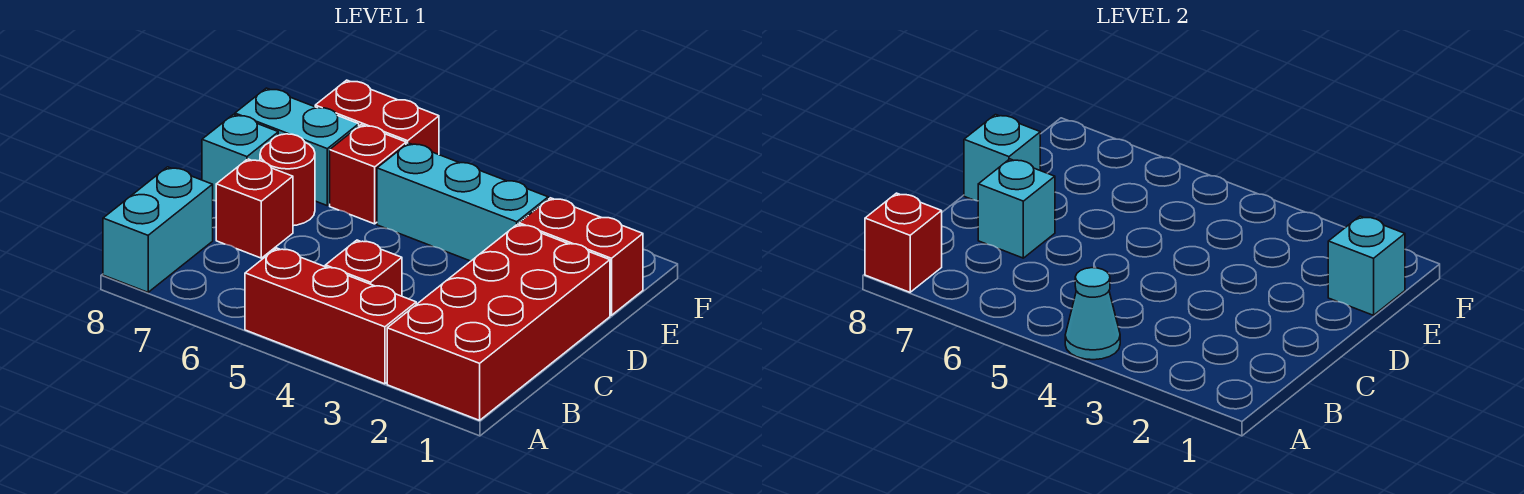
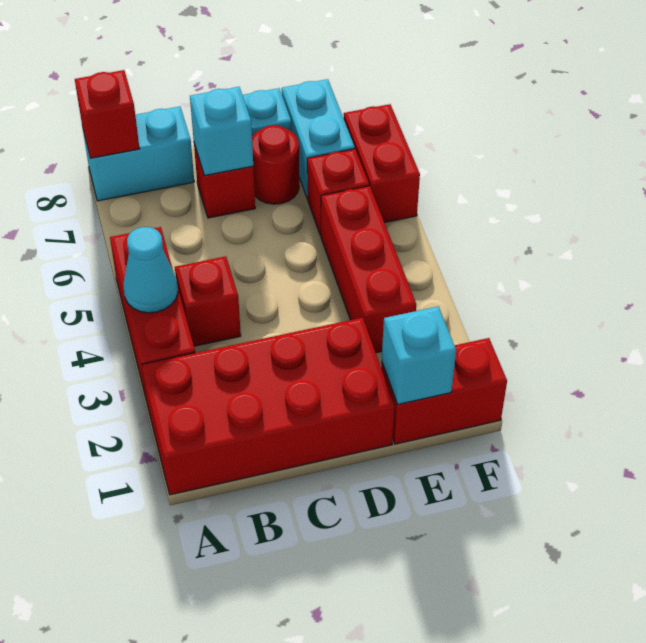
cyan 1x1 brick [964,115,1040,201] -> none
red 1x2 brick [519,198,643,315] -> red 1x2 brick turned to [381,338,507,444]
cyan 1x3 brick [377,143,548,261] -> red 1x3 brick [321,186,416,353]

